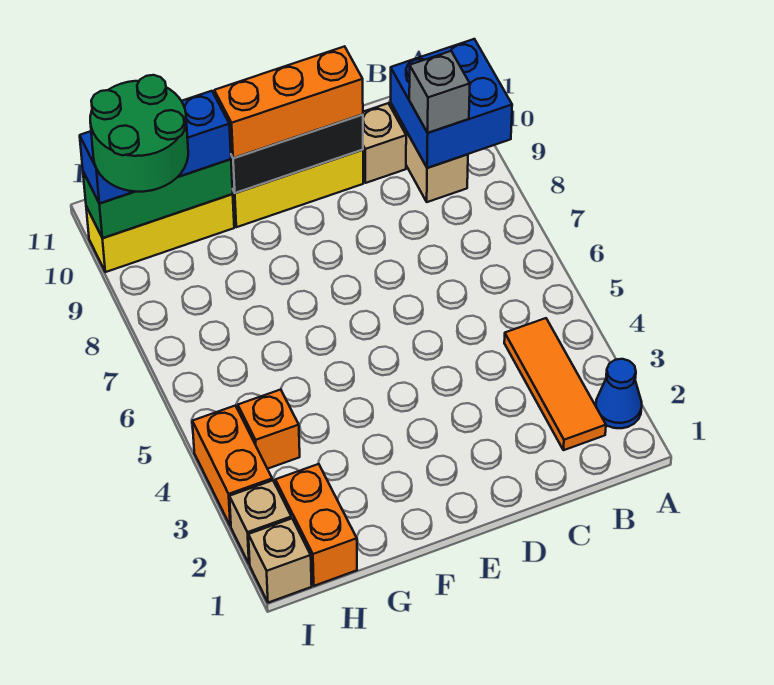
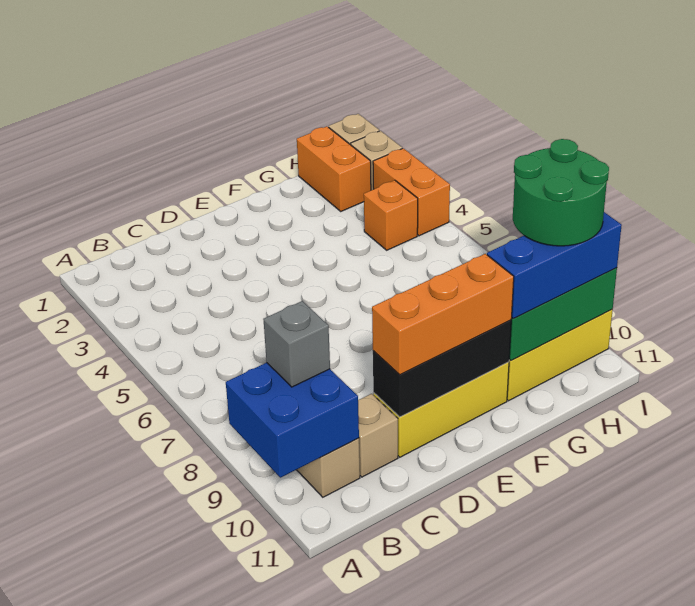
blue 1x1 cone [596,359,642,428] -> none
orange 1x3 tile [504,318,606,450] -> none

